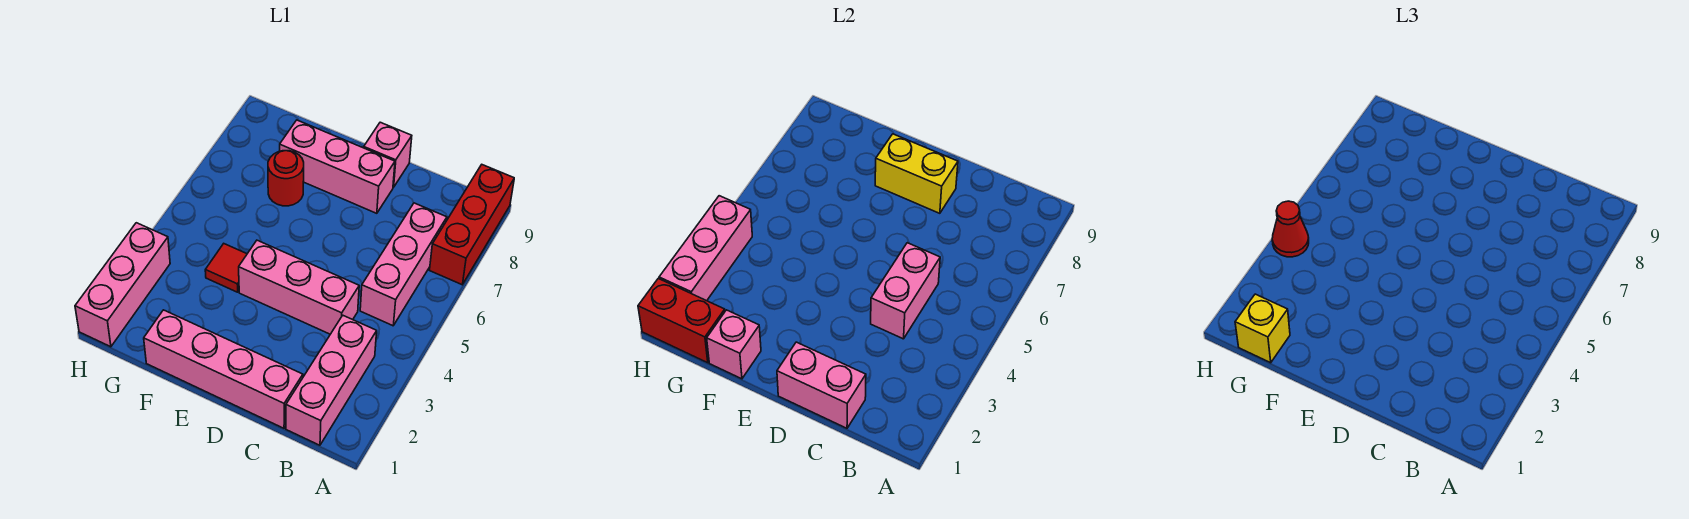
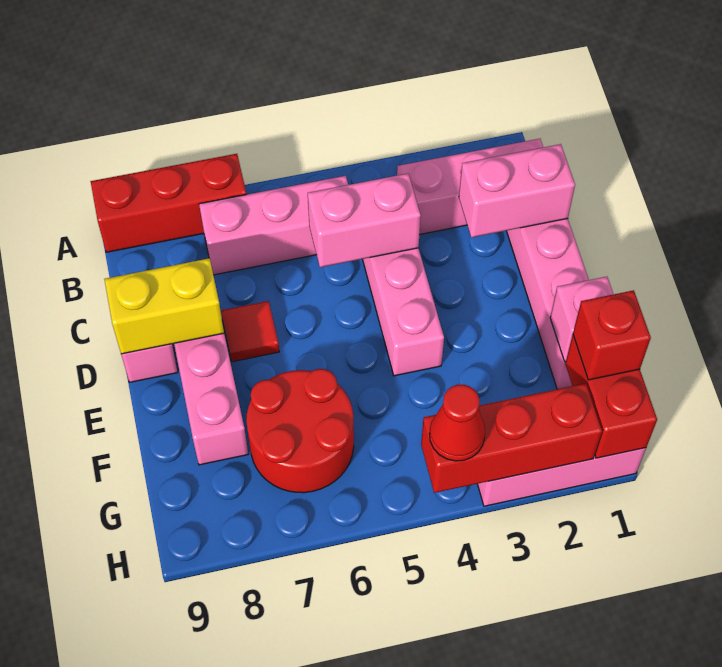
pink 1x2 brick [777,342,866,428] -> pink 1x2 brick turned to [459,144,575,237]
yellow 1x2 brick [875,134,958,213] -> yellow 1x2 brick turned to [104,258,224,354]
red 1x1 tile [205,244,247,292] -> red 1x1 tile moved to [221,301,279,362]
red 1x1 round brick [268,151,304,206] -> red 2x2 round brick [246,369,354,493]
yellow 1x1 brick [1235,294,1290,363] -> red 1x1 brick [573,290,651,380]
pink 1x3 brick [659,196,752,301] -> red 1x3 brick [421,383,602,493]

